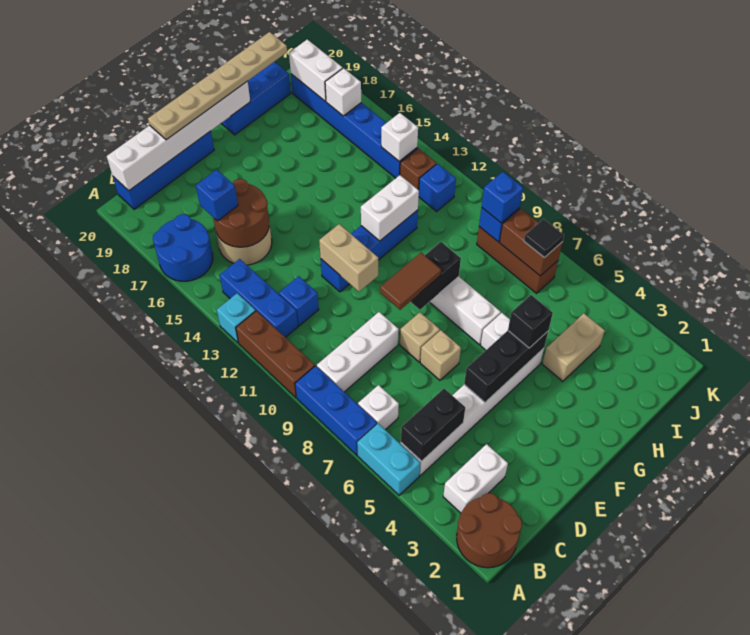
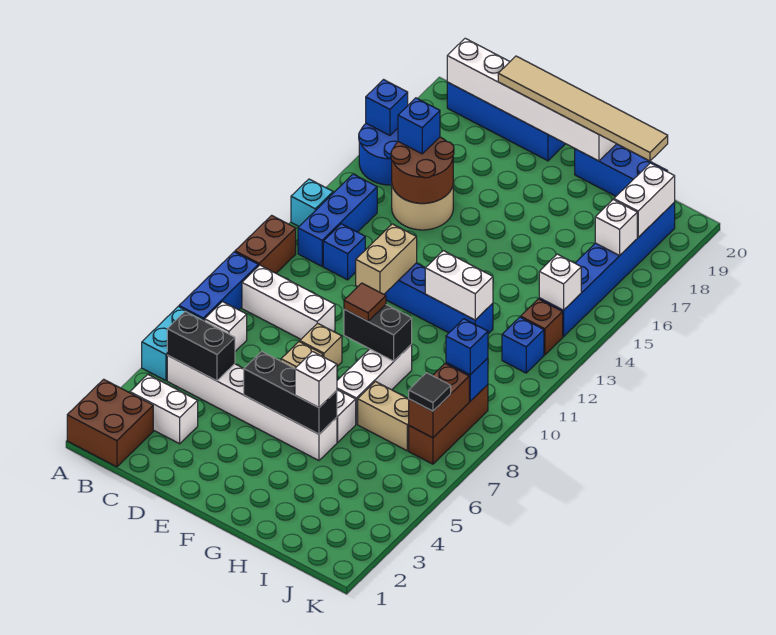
brown 2x2 round brick [457,493,522,568] -> brown 2x2 brick [67,379,153,467]
brown 1x3 brick [236,311,315,398] -> brown 1x2 brick [235,215,296,273]
none -> blue 1x1 brick [366,80,408,135]
tan 1x6 plate [148,32,287,140] -> tan 1x6 tile [498,56,668,161]
brown 1x2 tile [380,253,441,310] -> brown 1x1 tile [344,283,386,321]
black 1x1 brick [508,295,553,348] -> white 1x1 brick [295,352,337,408]
tan 1x2 brick [542,313,605,381] -> tan 1x2 brick moved to [358,382,409,451]

